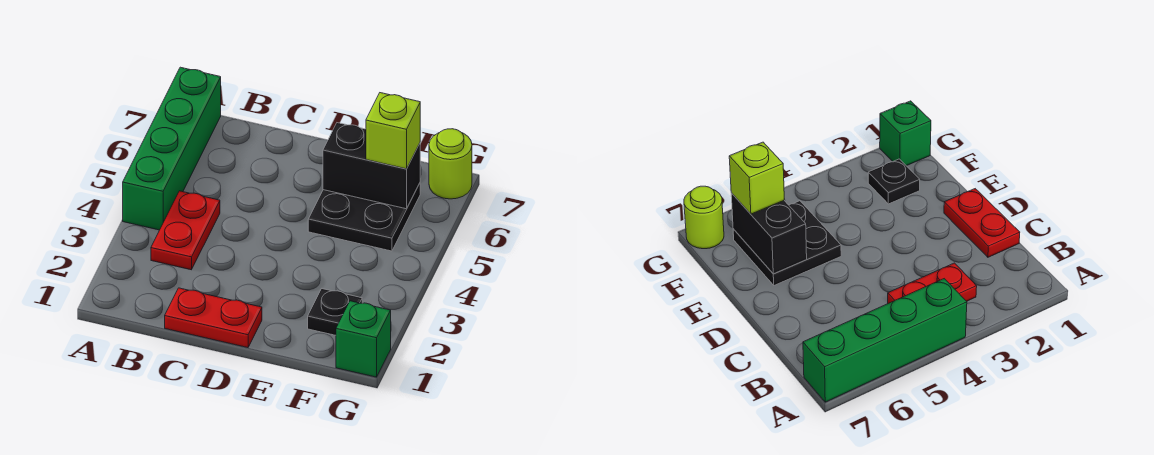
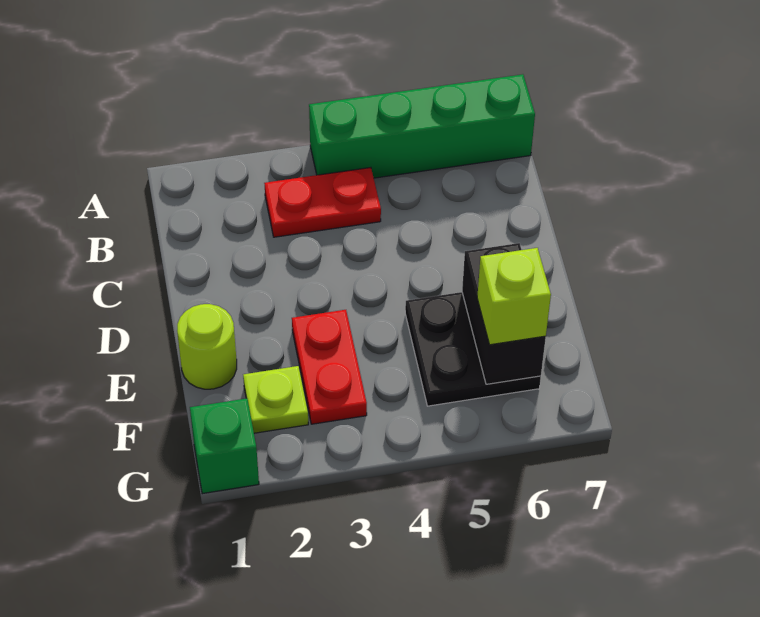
red 1x2 plate [165,288,262,348] -> red 1x2 plate moved to [292,310,367,424]
black 1x1 plate [308,289,362,335] -> lime 1x1 plate [243,366,308,433]
lime 1x1 round brick [429,129,472,199] -> lime 1x1 round brick moved to [177,304,237,389]

